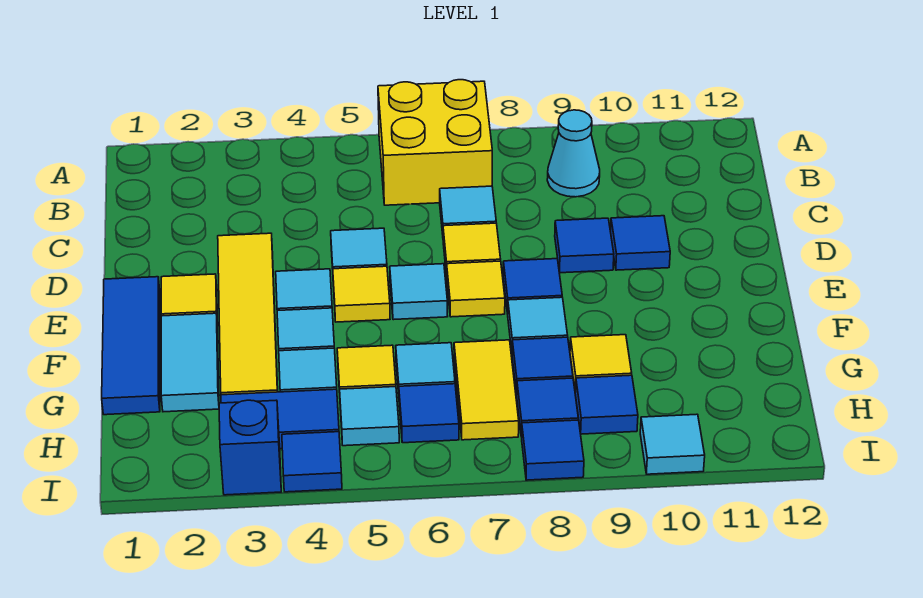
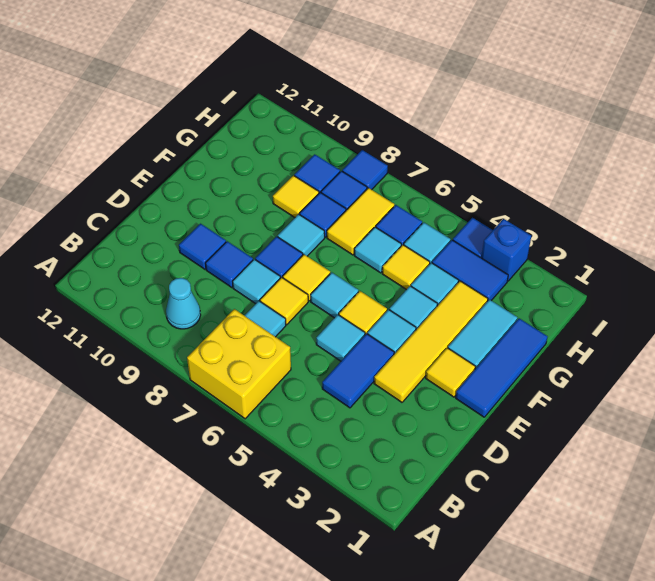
none -> blue 1x2 tile [322,334,394,408]
cyan 1x1 tile [640,414,705,474] -> cyan 1x1 tile moved to [233,259,280,304]

